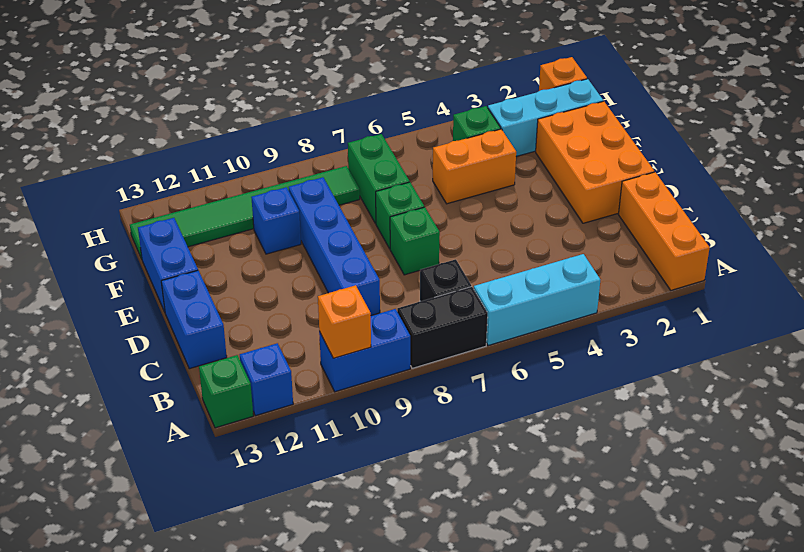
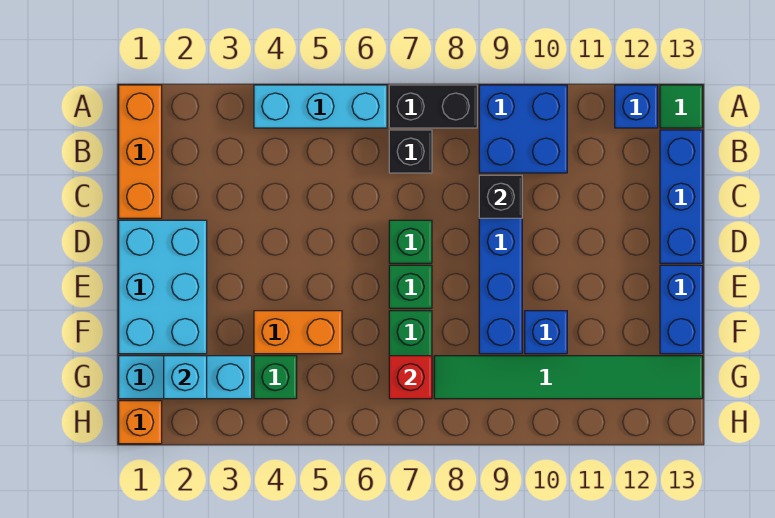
blue 1x2 brick [319,309,410,392] -> blue 2x2 brick [479,85,567,173]
orange 1x1 brick [318,285,371,358] -> none
green 1x1 brick [199,355,253,428] -> green 1x1 tile [660,85,703,128]
none -> black 1x1 brick [479,175,522,218]
blue 1x2 brick [161,271,227,369] -> blue 1x3 brick [660,130,703,263]
orange 2x3 brick [536,101,654,223] -> cyan 2x3 brick [119,220,207,354]
none -> cyan 1x1 brick [164,356,207,399]
none -> red 1x1 brick [389,356,432,399]

